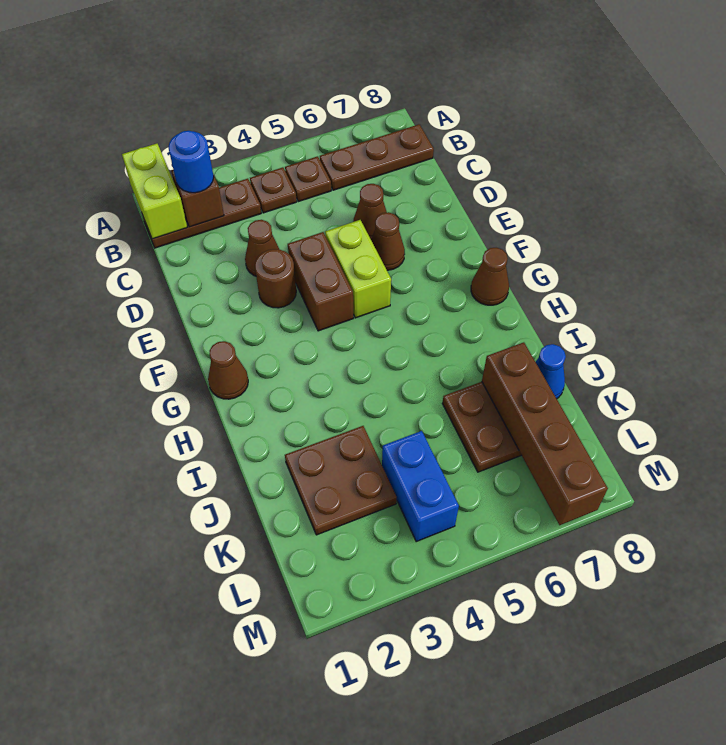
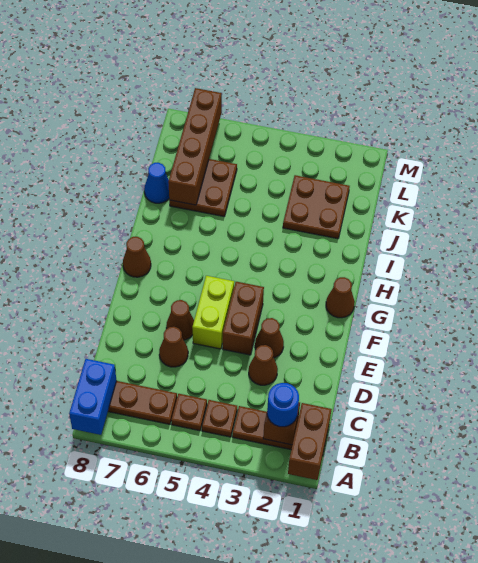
lime 1x2 brick [122,144,187,239] -> brown 1x2 brick [288,403,331,480]
brown 1x1 round brick [255,249,296,308] -> brown 1x1 cone [255,318,284,358]
blue 1x2 brick [382,431,459,541] -> blue 1x2 brick moved to [69,359,117,435]

